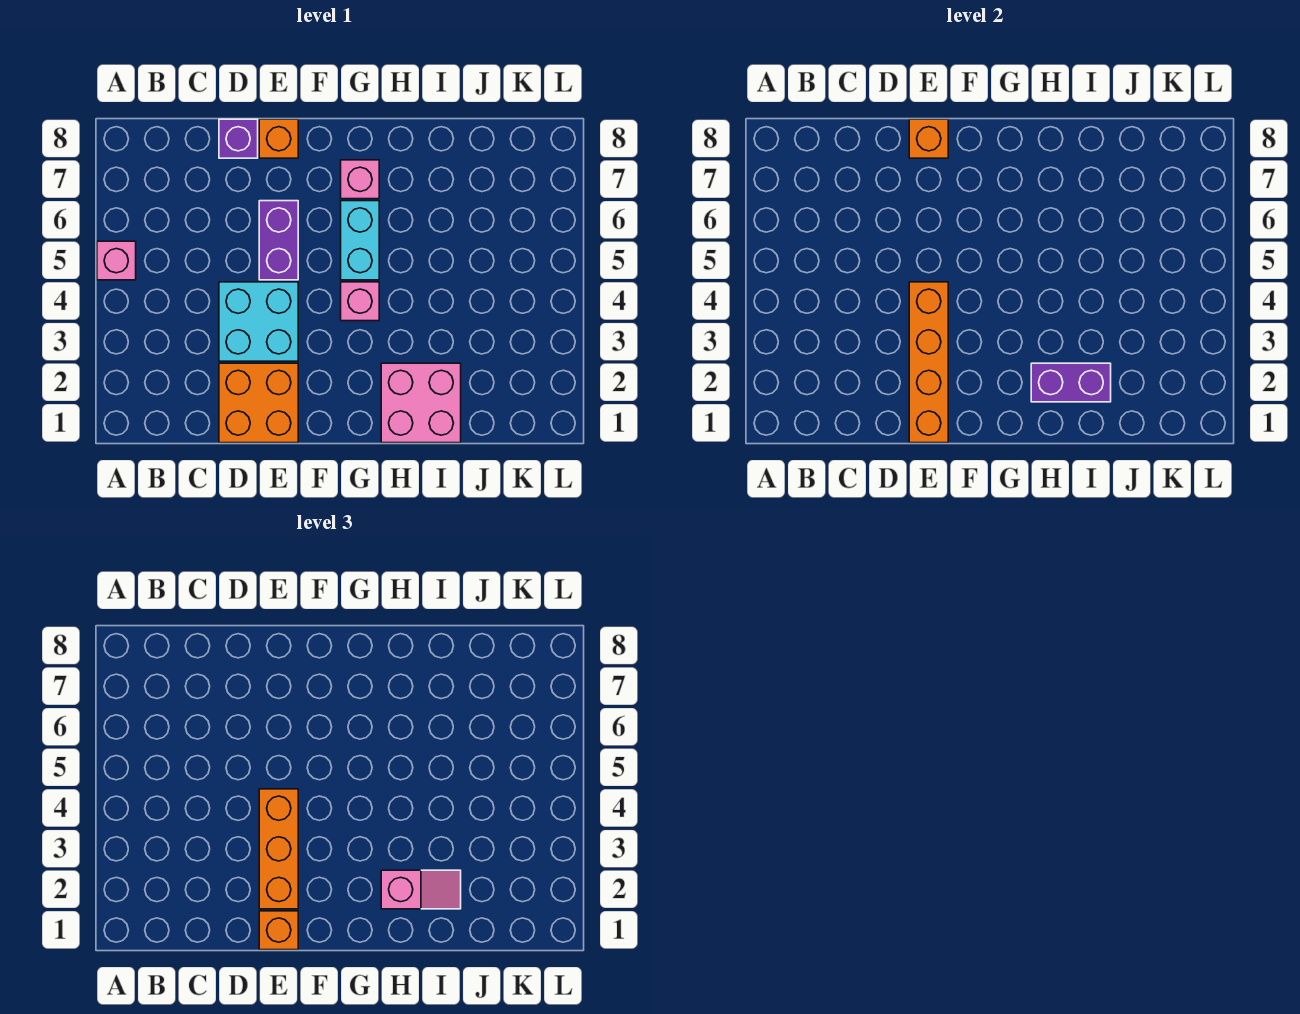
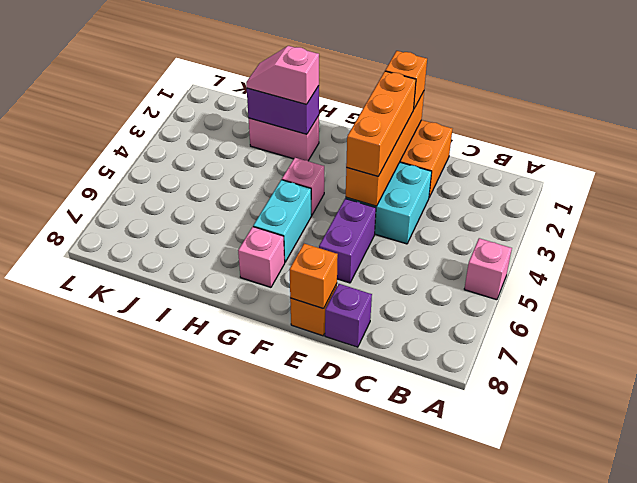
pink 2x2 brick [381,363,461,443] -> pink 1x2 brick [249,116,319,161]

